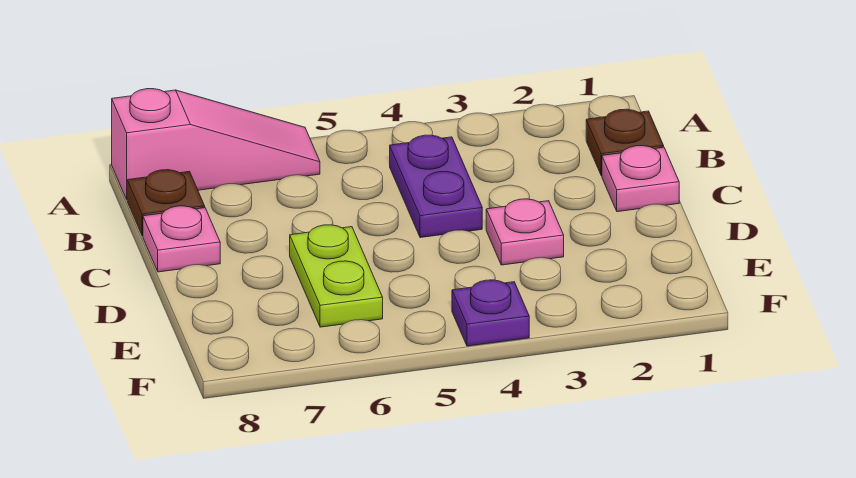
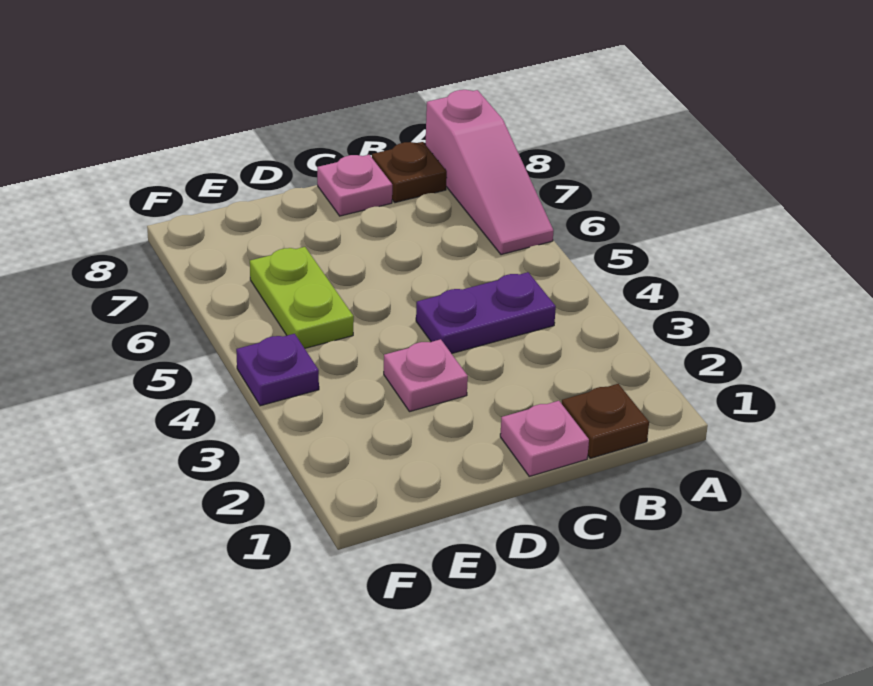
lime 1x2 plate [290,225,383,327] -> lime 1x2 plate turned to [250,247,354,348]

